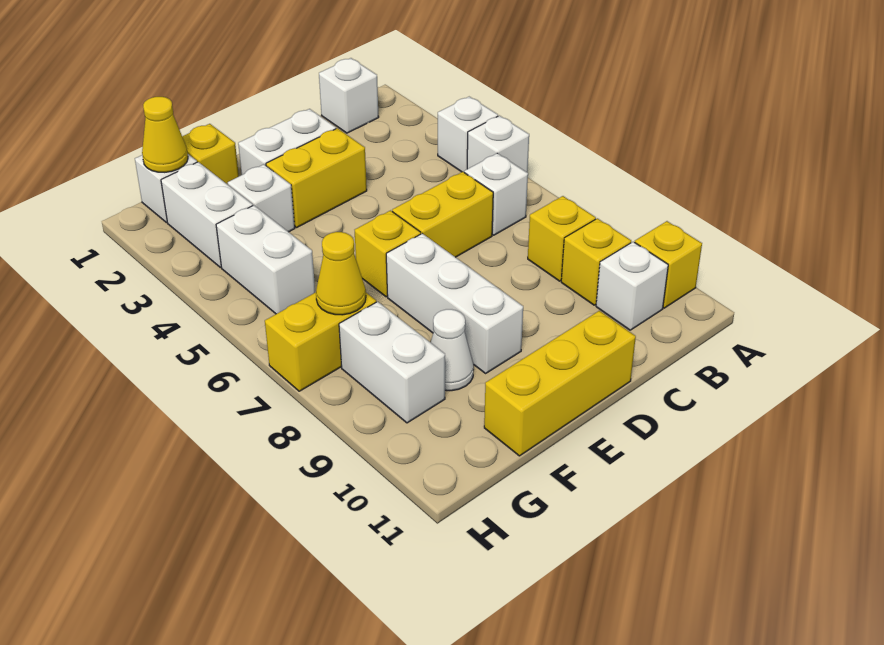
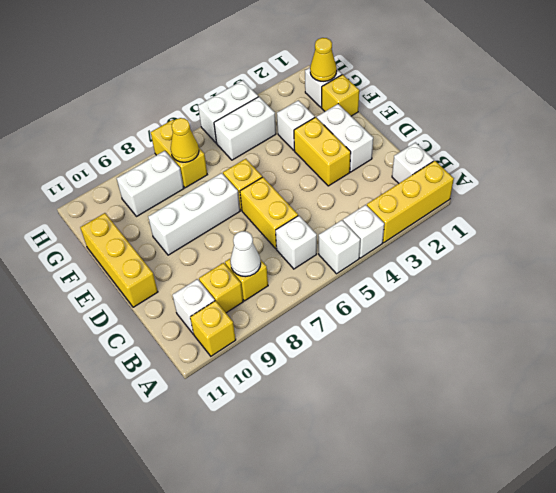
none -> yellow 1x3 brick [367,161,454,243]
white 1x1 cone [431,309,474,391] -> white 1x1 cone moved to [230,231,261,277]
white 1x2 brick [161,162,253,267] -> white 1x2 brick moved to [198,80,258,143]

